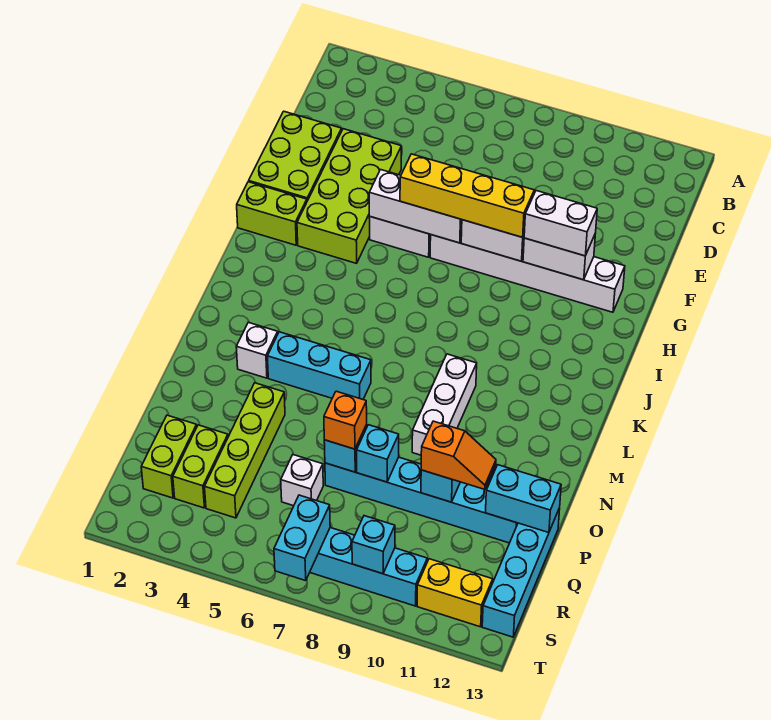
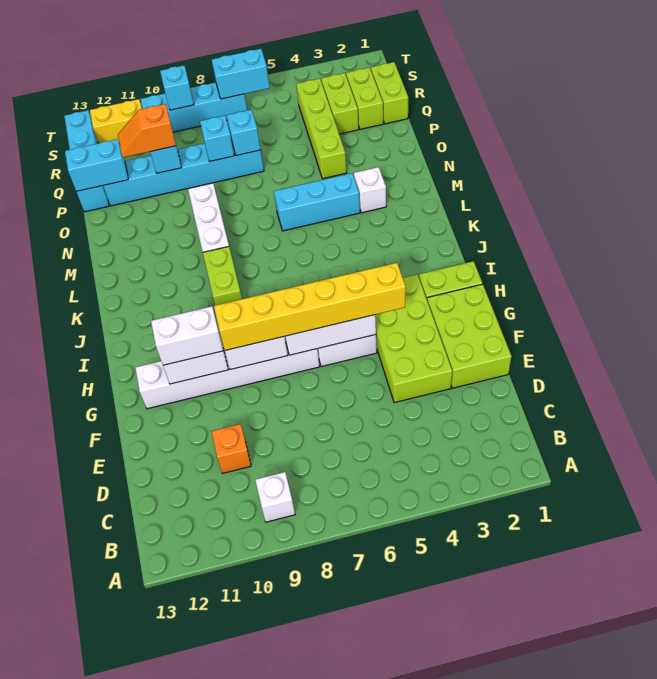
yellow 1x4 brick [400,154,534,237] -> yellow 1x6 brick [214,263,406,350]
none -> lime 1x2 brick [203,246,242,305]
orange 1x1 brick [324,391,367,449] -> orange 1x1 brick moved to [211,424,251,473]
none -> lime 1x2 brick [371,62,408,124]
white 1x1 brick [281,455,323,506] -> white 1x1 brick moved to [255,472,295,522]
cyan 1x2 brick [274,495,330,581] -> cyan 1x2 brick turned to [212,49,270,99]

